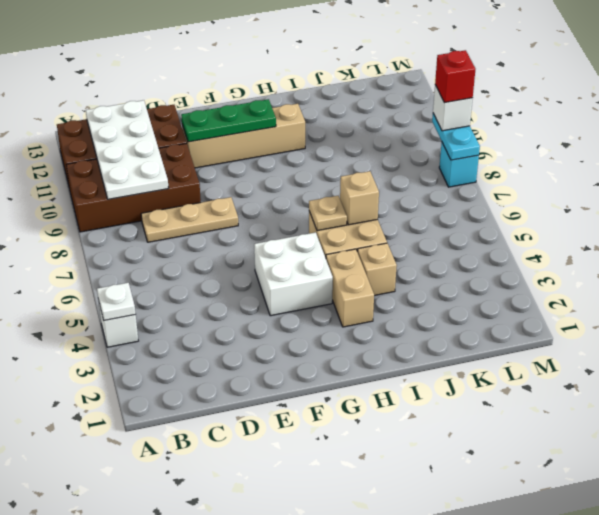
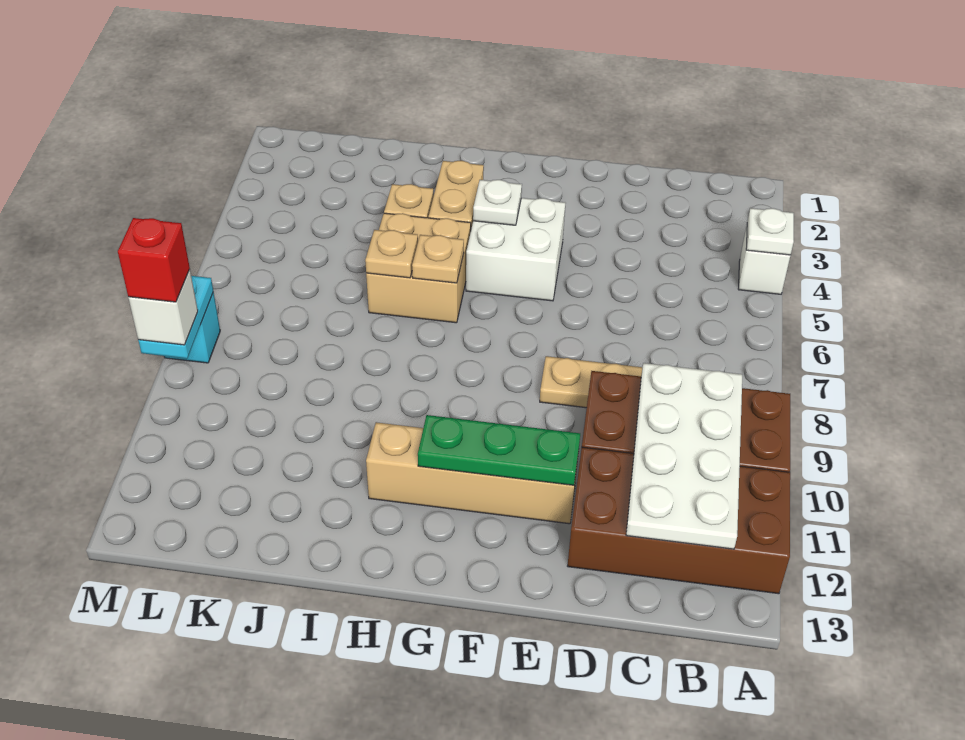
none -> white 1x1 plate [473,180,522,225]
tan 1x1 brick [340,171,379,225] -> tan 1x1 plate [365,230,418,278]

